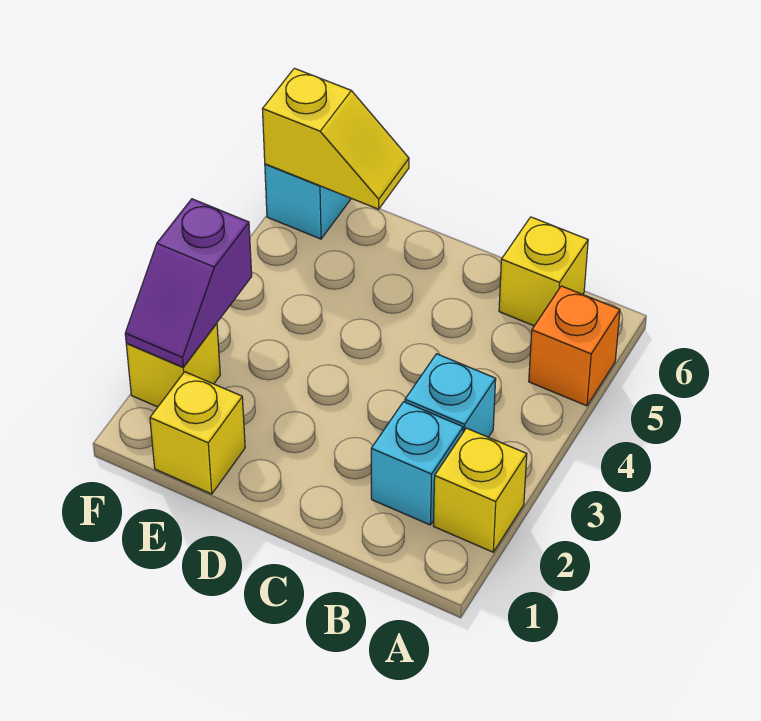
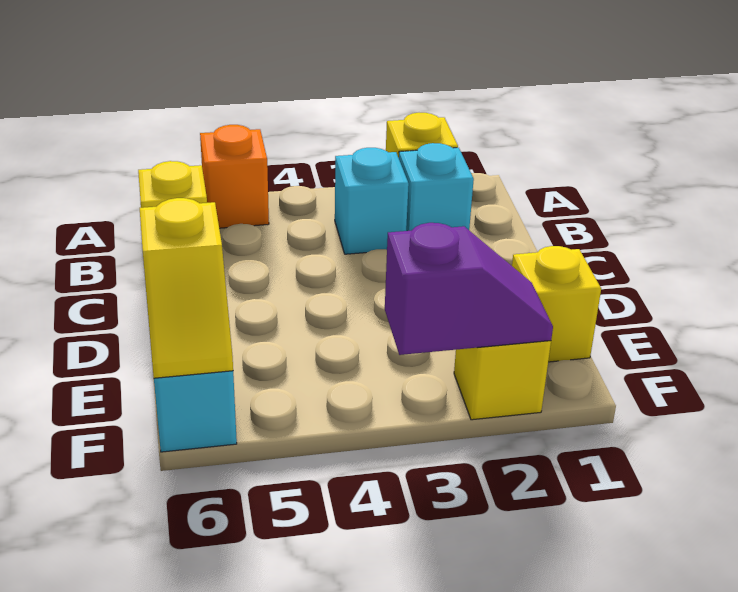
yellow 1x2 slope [262,68,409,209] -> yellow 1x2 slope turned to [140,198,233,378]

